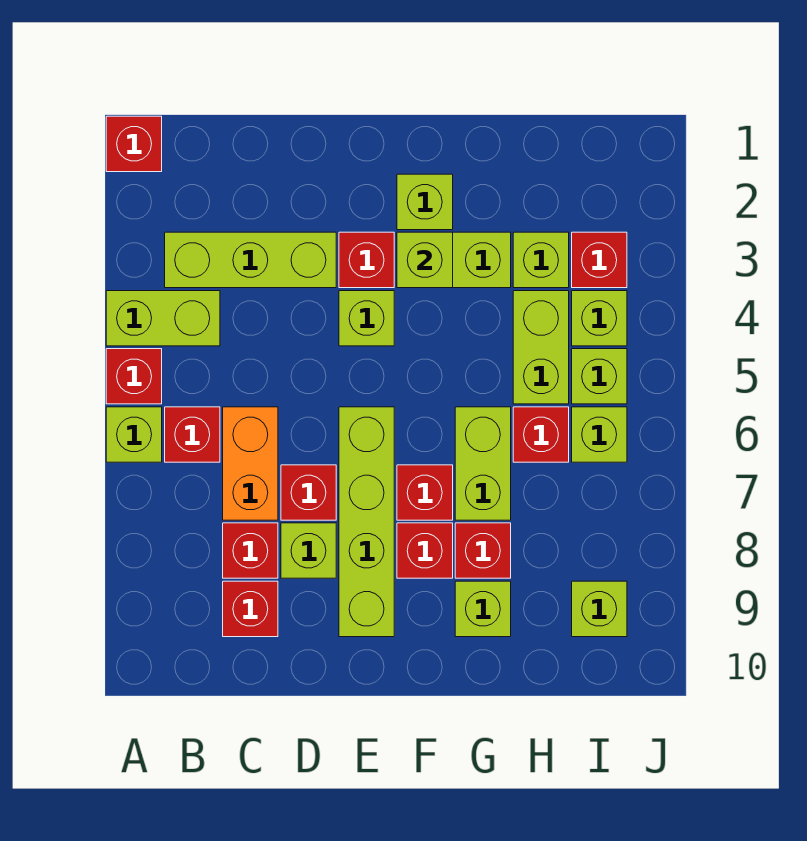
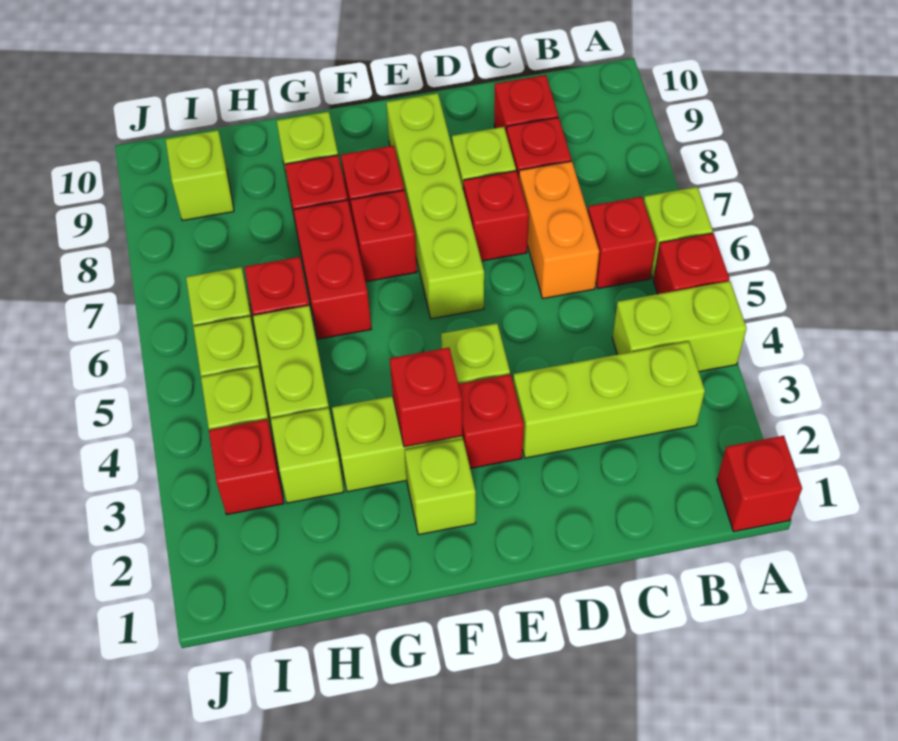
lime 1x1 brick [397,232,453,288] -> red 1x1 brick [390,348,463,447]
lime 1x2 brick [455,407,511,520] -> red 1x2 brick [294,200,371,339]

